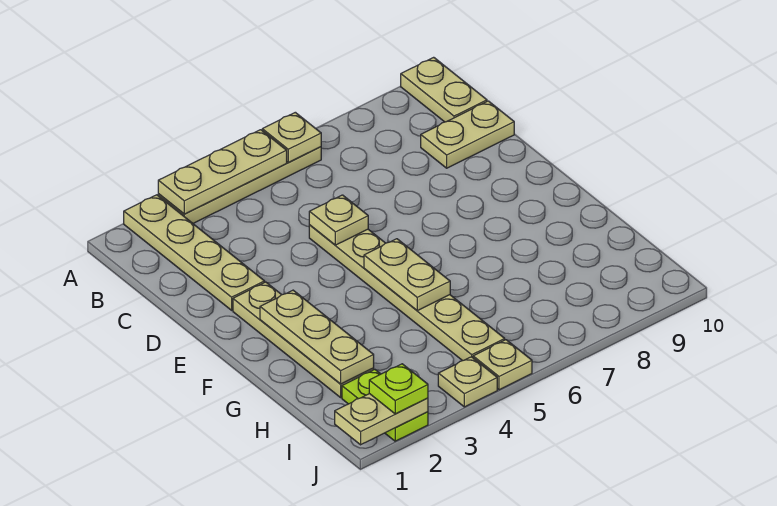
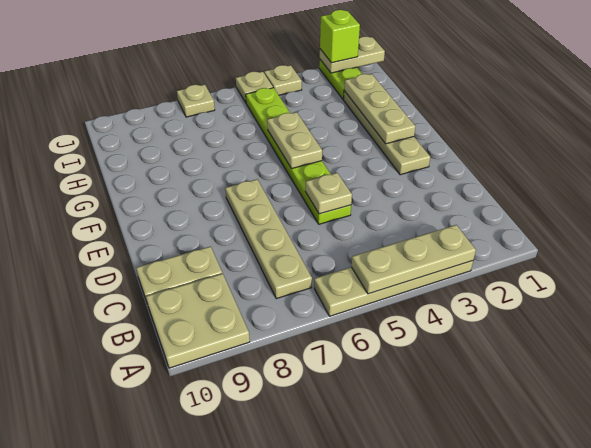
tan 1x4 plate [124,195,265,310] -> tan 1x4 plate moved to [225,179,312,299]
tan 1x1 plate [262,112,321,162] -> tan 1x1 plate moved to [177,85,215,117]
tan 1x2 plate [401,57,487,122] -> tan 2x2 plate [146,273,250,368]
tan 1x6 plate [309,225,505,361] -> lime 1x6 plate [246,88,351,224]
lime 1x1 plate [369,364,428,414] -> lime 1x1 brick [320,10,360,63]

